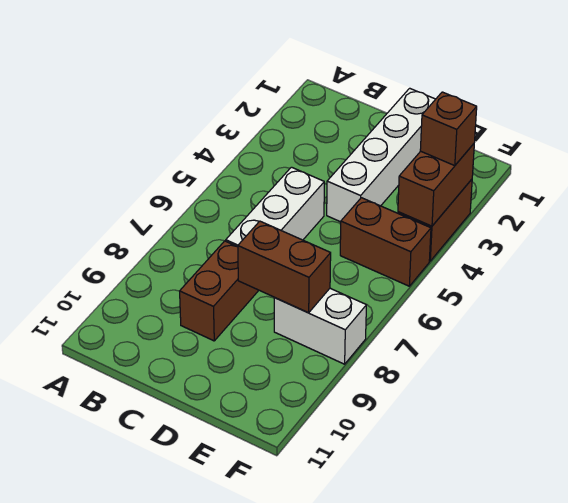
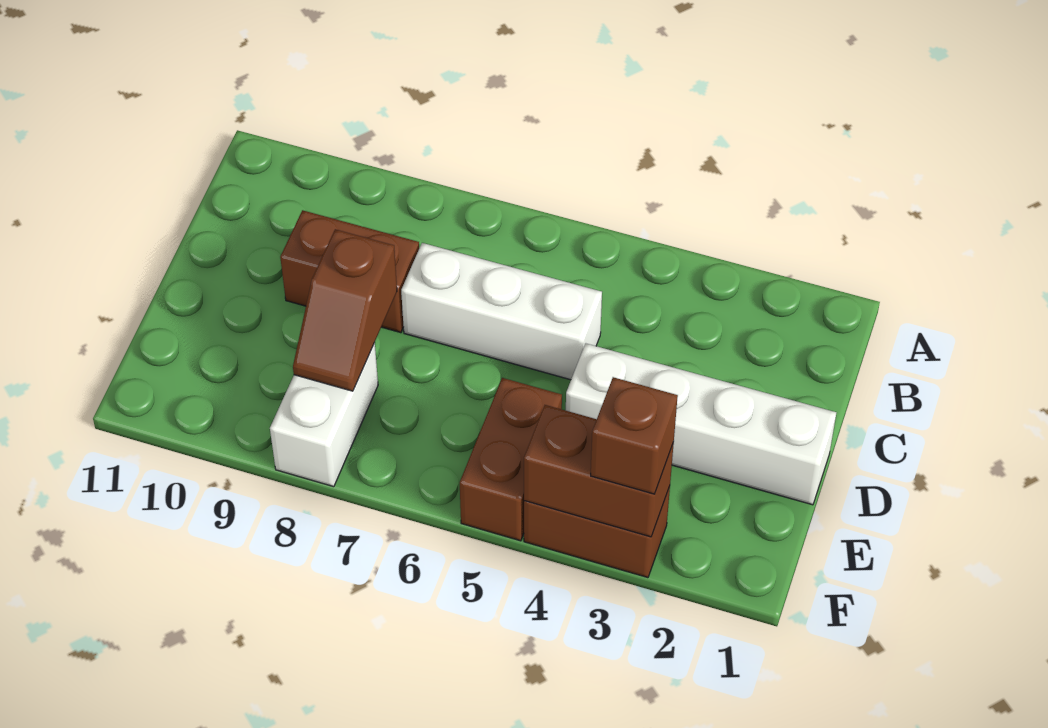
brown 1x2 brick [238,221,331,313] -> brown 1x2 slope [293,229,397,391]

